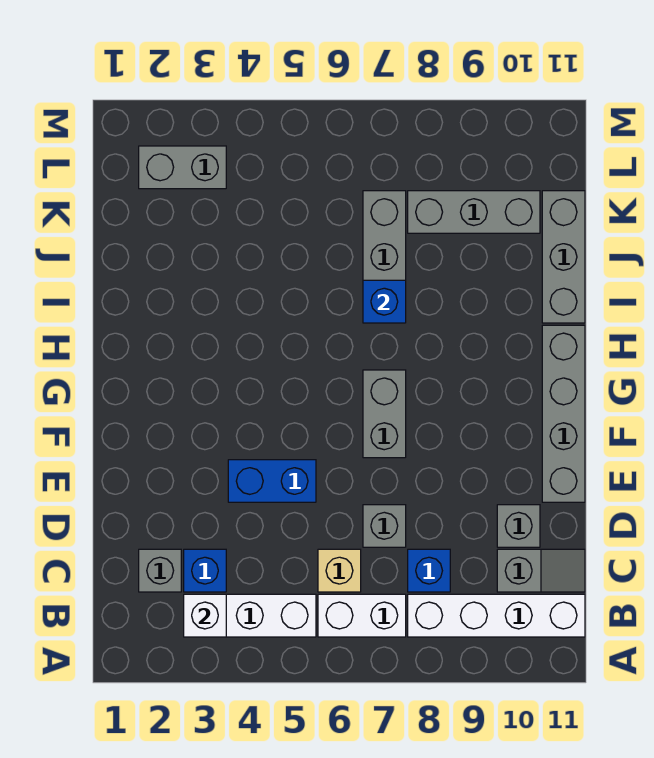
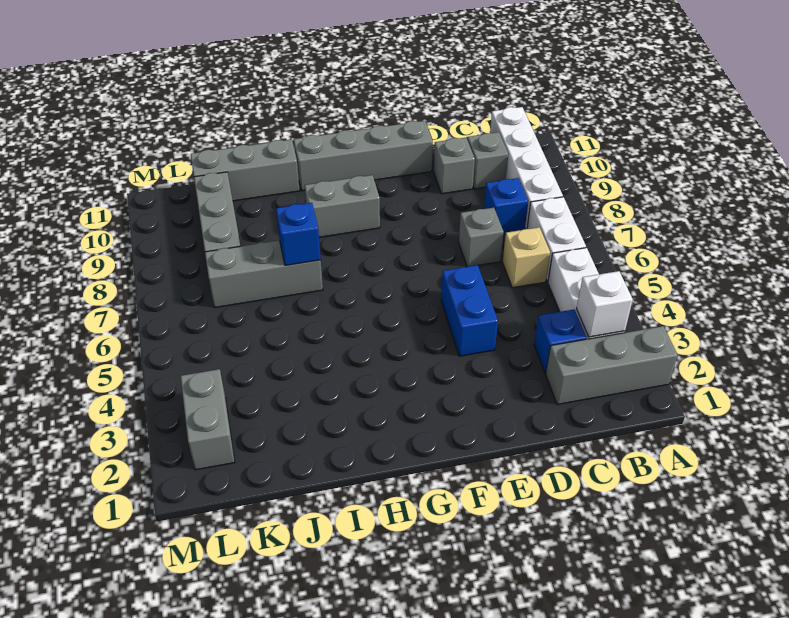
grey 1x1 brick [139,549,181,592] -> grey 1x3 brick [546,326,678,405]
grey 1x2 brick [363,370,406,458] -> grey 1x2 brick moved to [305,175,380,237]

